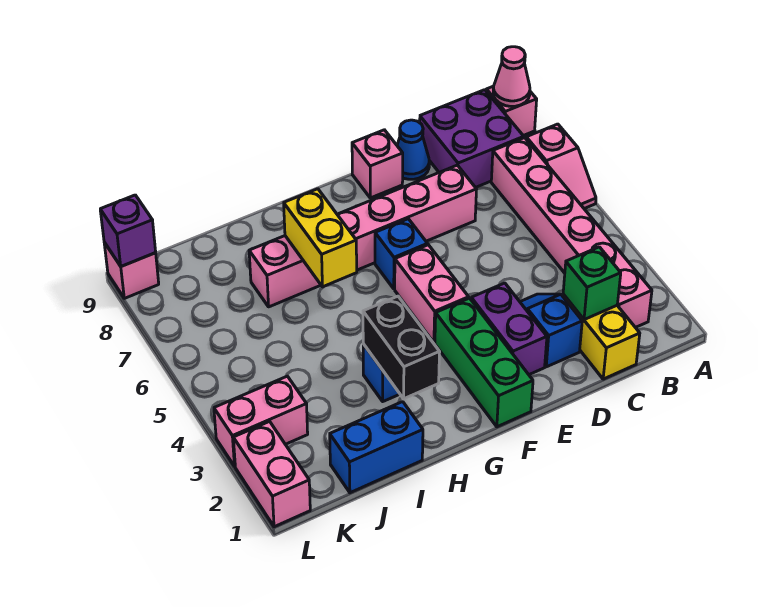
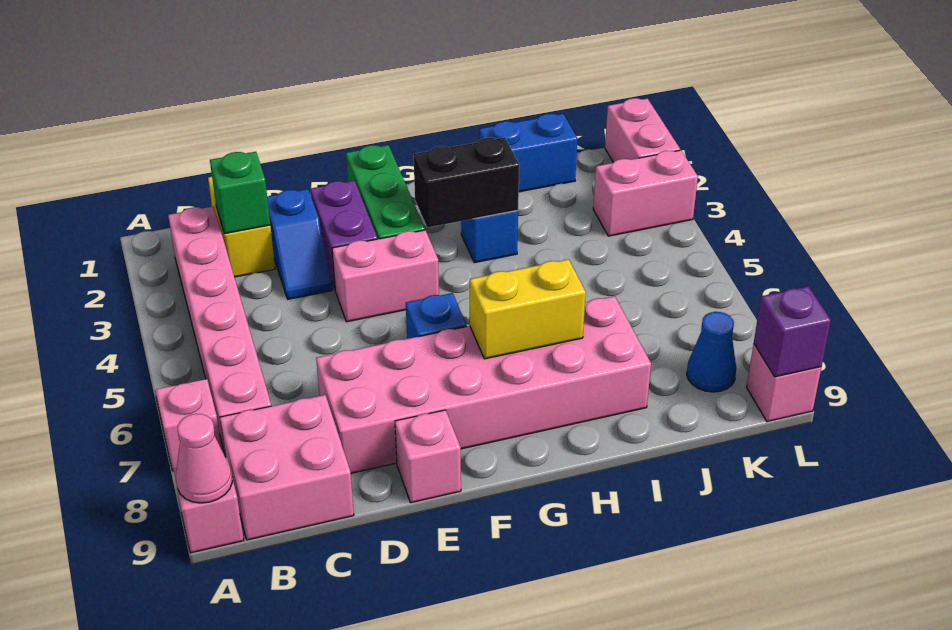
purple 2x2 brick [420,90,524,188] -> pink 2x2 brick [220,395,354,540]
pink 1x6 brick [249,165,477,307] -> pink 2x6 brick [316,296,651,473]
blue 1x1 cone [397,120,429,179] -> blue 1x1 cone moved to [687,312,736,392]
pink 1x2 brick [395,245,469,343] -> pink 1x2 brick turned to [332,230,439,322]
black 1x2 brick [363,296,440,399] -> black 1x2 brick turned to [413,137,519,228]
yellow 1x2 brick [284,189,357,287] -> yellow 1x2 brick turned to [470,259,586,359]

